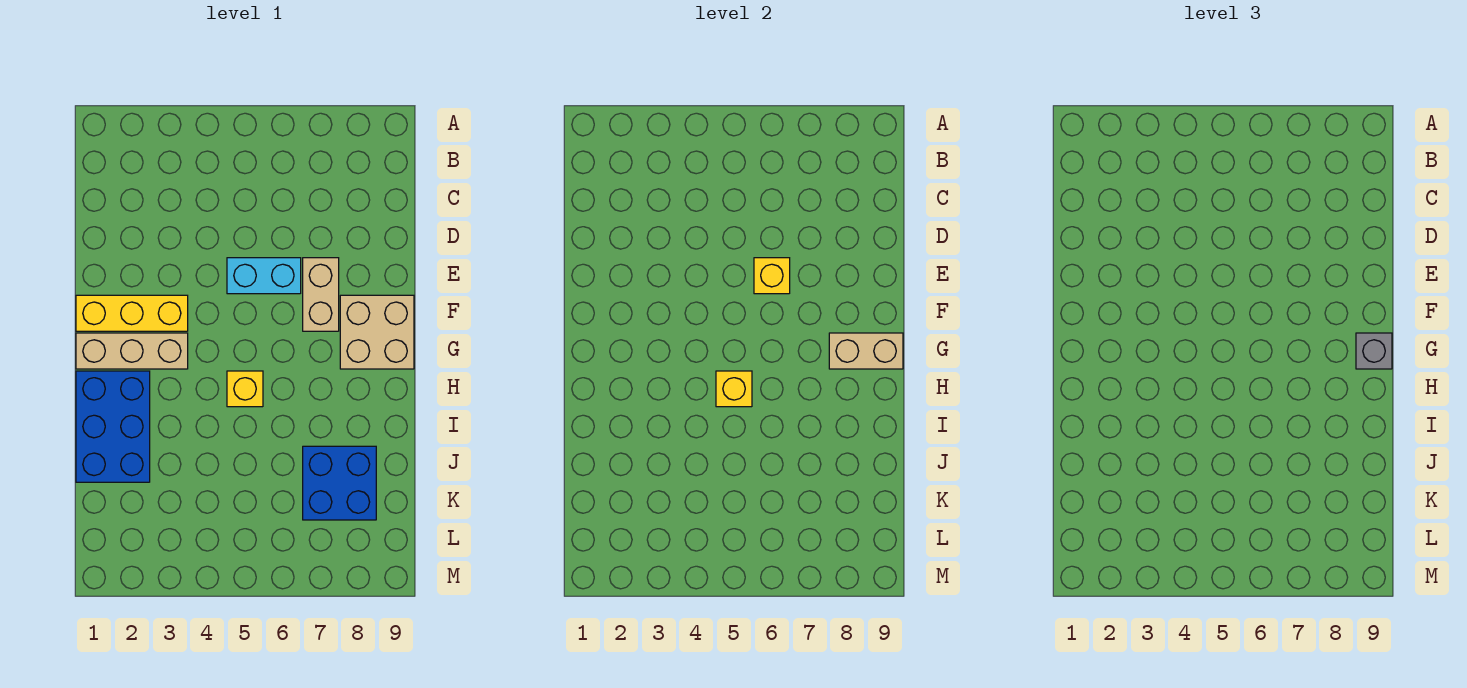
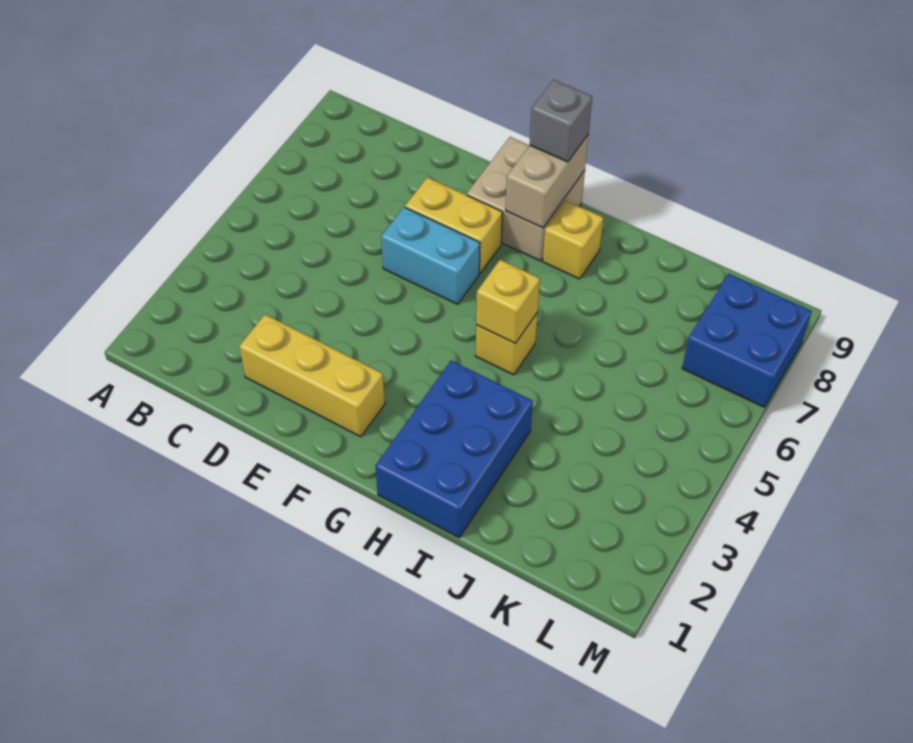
cyan 1x2 brick [227,258,301,294] -> cyan 1x2 brick turned to [381,207,480,304]
yellow 1x1 brick [754,258,790,294] -> yellow 1x1 brick moved to [543,201,603,279]
tan 1x2 brick [303,258,339,331] -> yellow 1x2 brick [405,177,503,273]
yellow 1x3 brick [76,295,188,331] -> yellow 1x3 brick turned to [239,315,385,437]
tan 1x3 brick [76,333,188,369] -> none
blue 2x3 brick [76,371,150,482] -> blue 2x3 brick turned to [375,361,533,538]
blue 2x2 brick [303,446,376,520] -> blue 2x2 brick moved to [682,274,812,407]

